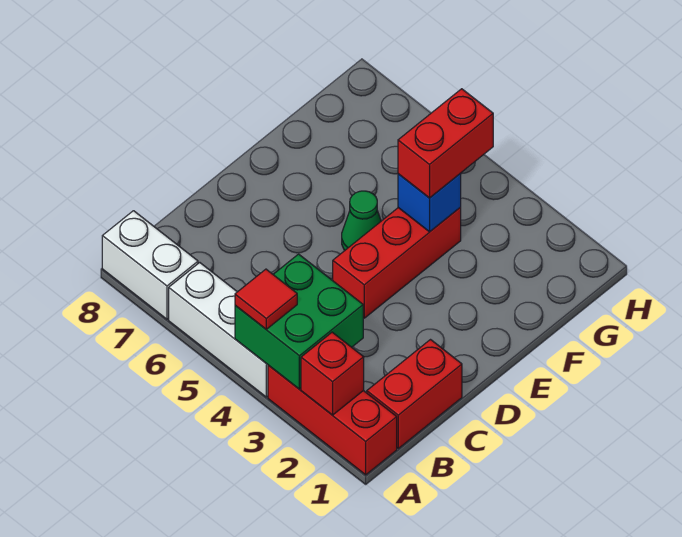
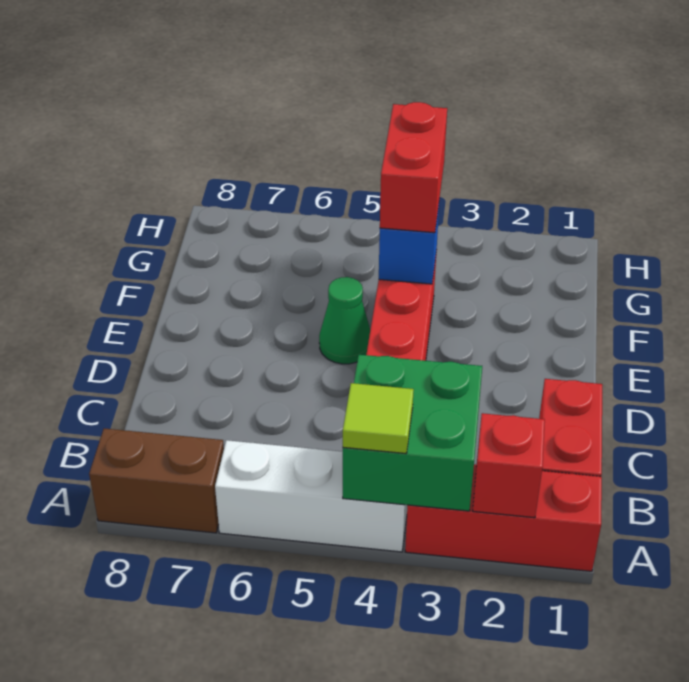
red 1x1 tile [235,269,297,329] -> lime 1x1 tile [343,383,414,454]
white 1x2 brick [102,211,198,319] -> brown 1x2 brick [89,428,224,533]

